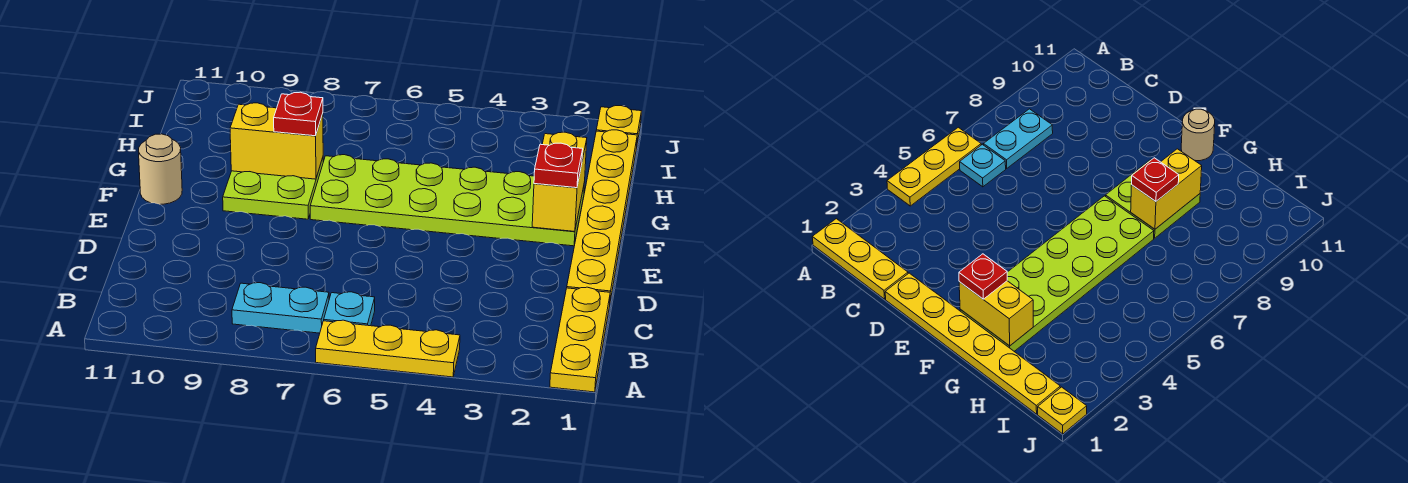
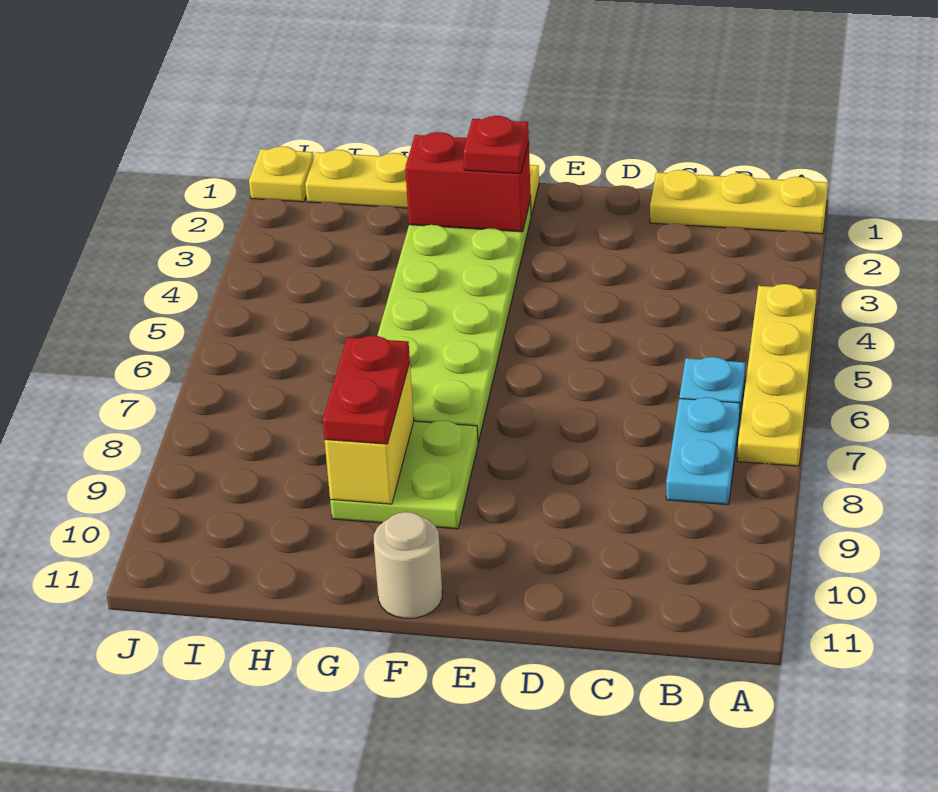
yellow 1x3 plate [316,320,460,377] -> yellow 1x4 plate [737,284,817,466]
yellow 1x6 plate [567,130,637,301] -> yellow 1x4 plate [305,150,539,215]
yellow 1x2 brick [532,132,587,231] -> red 1x2 brick [405,132,531,232]
red 1x1 plate [274,92,323,136] -> red 1x2 plate [323,336,410,444]

